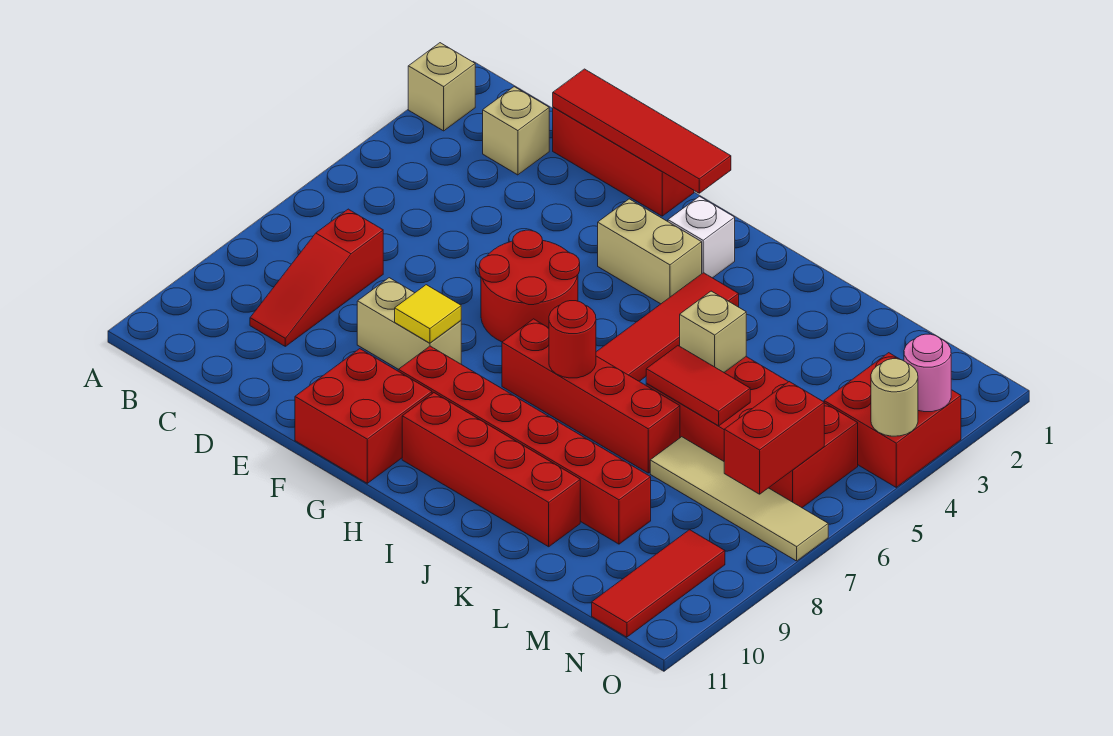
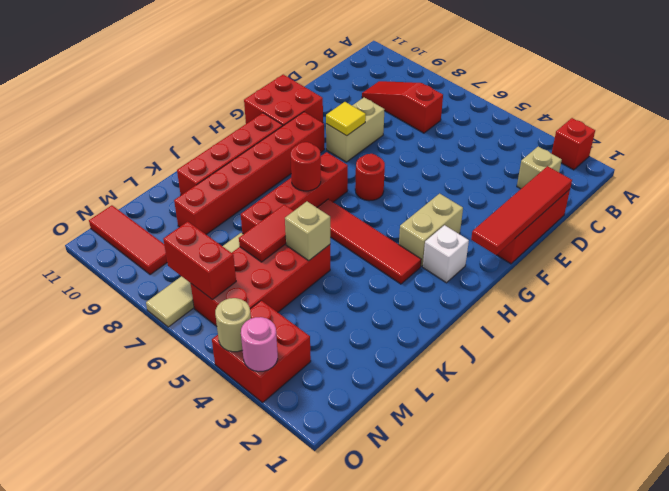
tan 1x1 brick [408,43,475,131] -> red 1x1 brick [552,118,595,170]
red 2x2 round brick [479,230,580,342] -> red 1x1 round brick [355,154,385,201]

